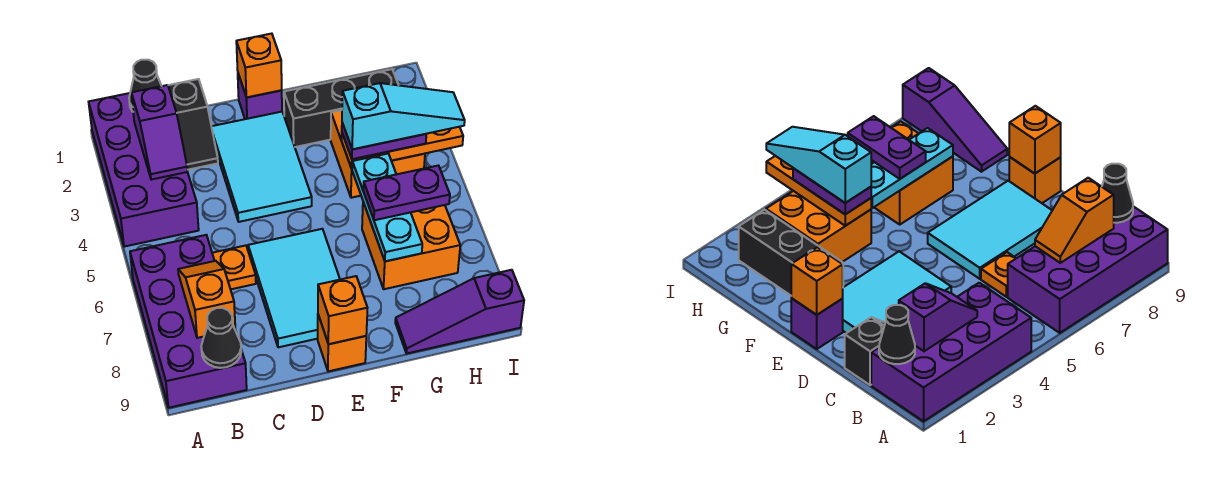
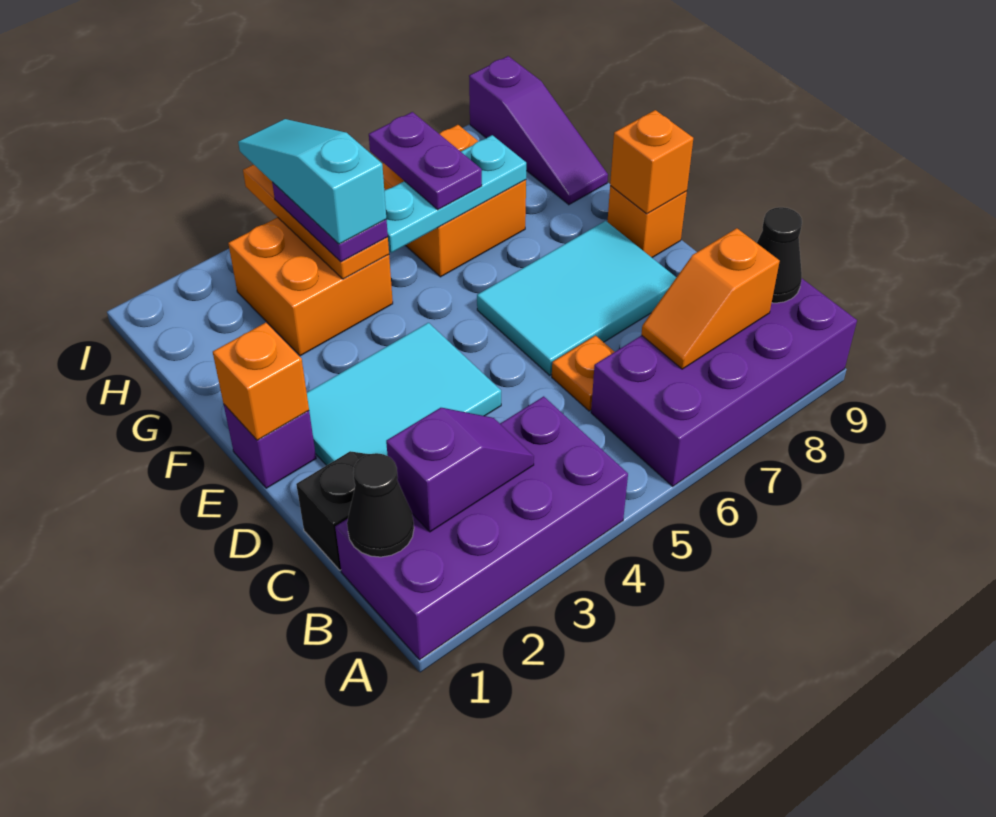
black 1x3 brick [284,69,398,147] -> none

